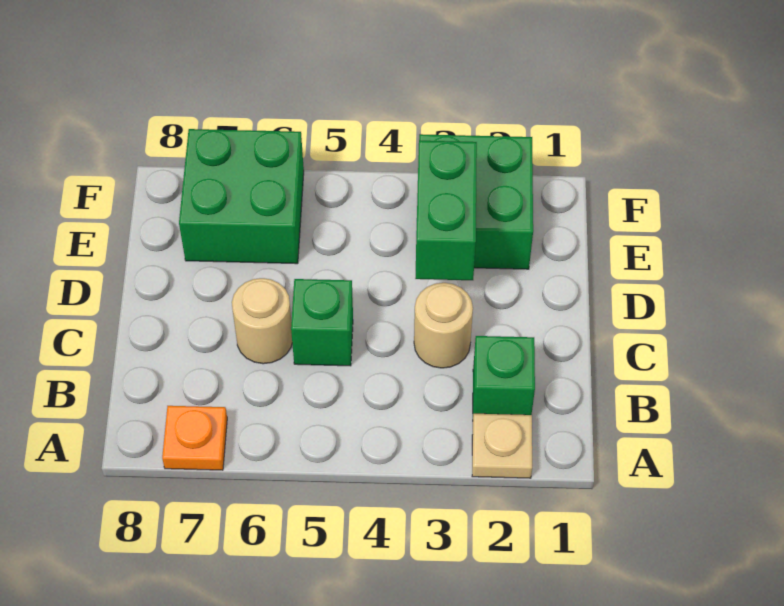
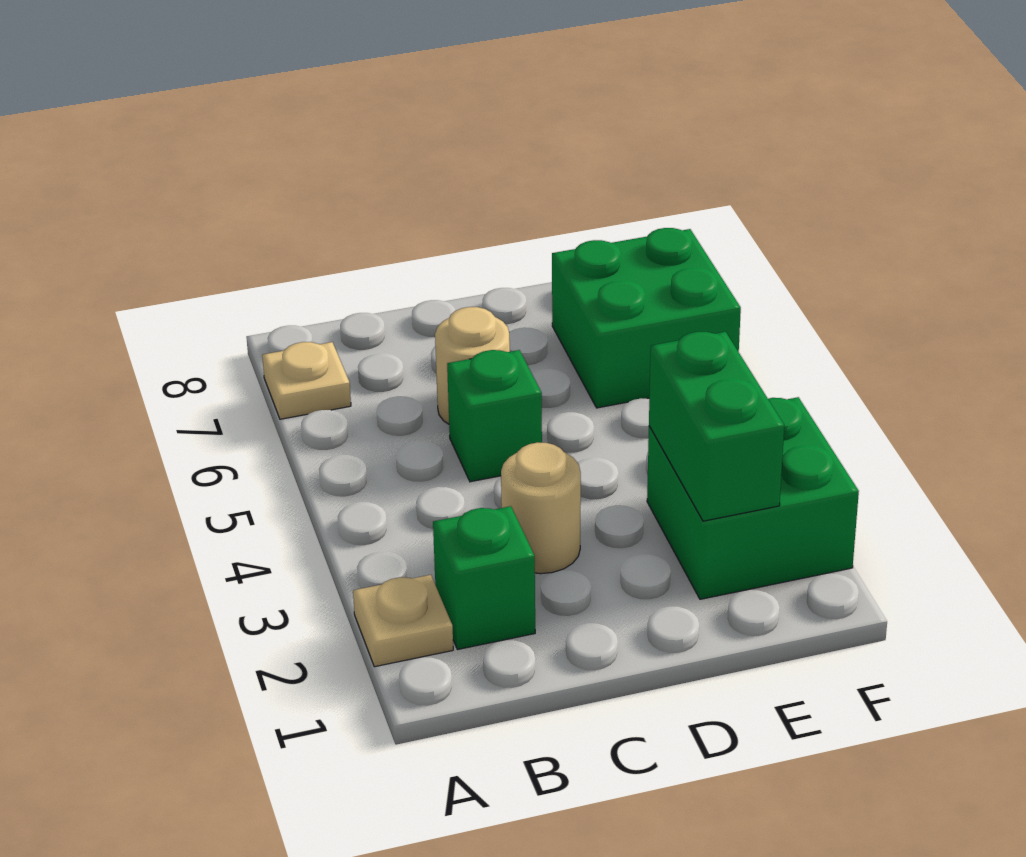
orange 1x1 plate [162,406,227,470] -> tan 1x1 plate [262,342,351,419]
green 1x2 brick [415,141,477,280] -> green 1x2 brick turned to [649,332,784,521]

